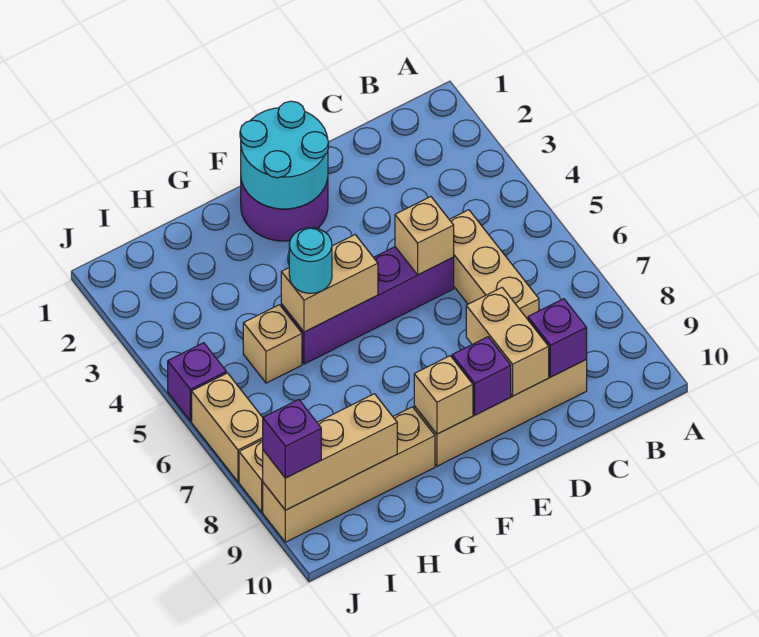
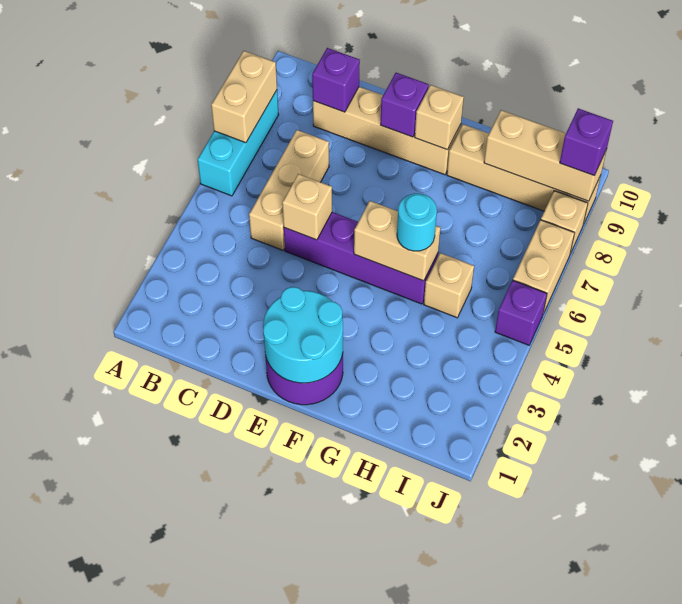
none -> cyan 1x3 brick [198,90,279,196]
tan 1x2 brick [466,288,549,396] -> tan 1x2 brick moved to [211,51,277,143]

